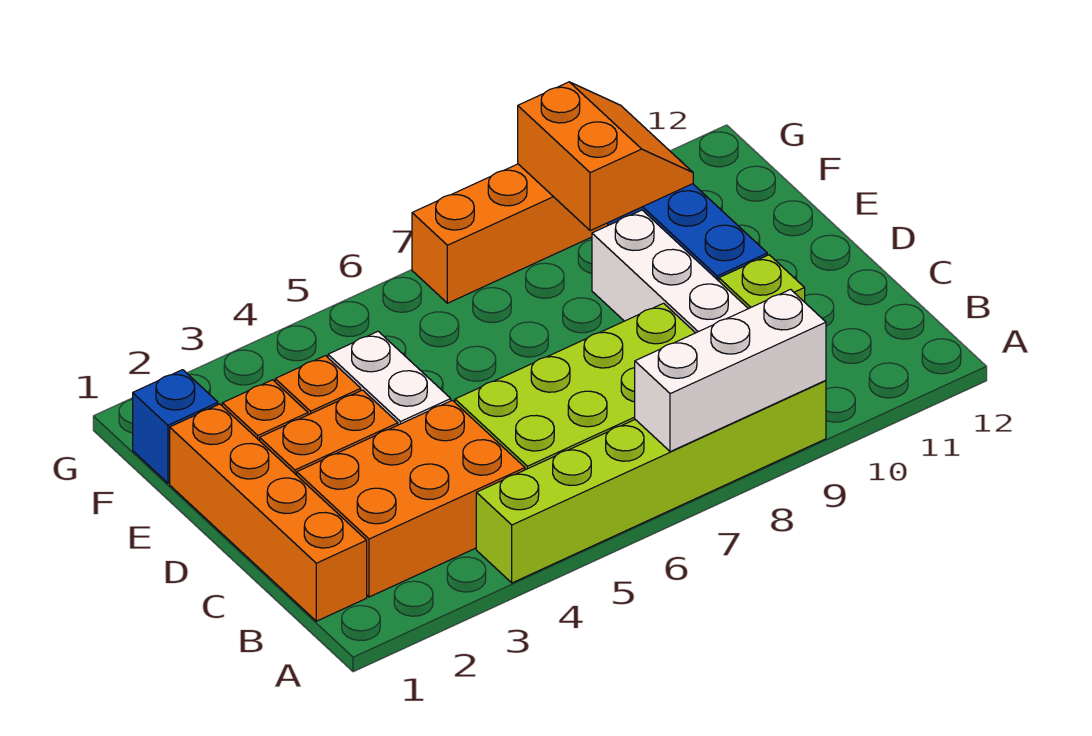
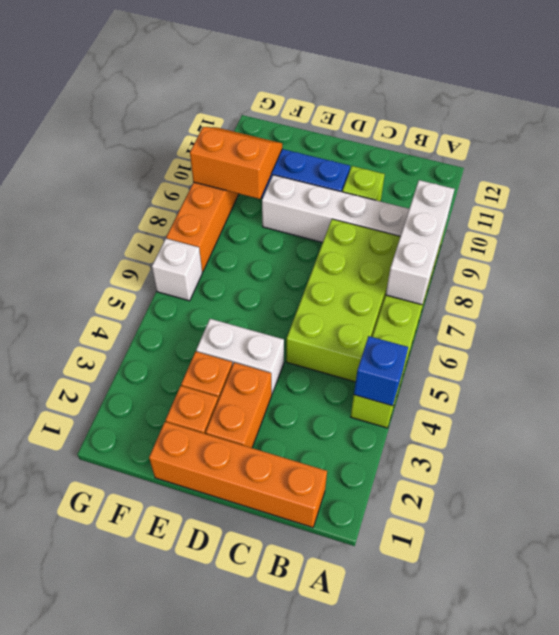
orange 2x3 brick [297,400,525,597] -> none
blue 1x1 brick [133,370,218,483] -> blue 1x1 brick moved to [354,336,408,406]
none -> white 1x1 brick [152,238,202,301]

